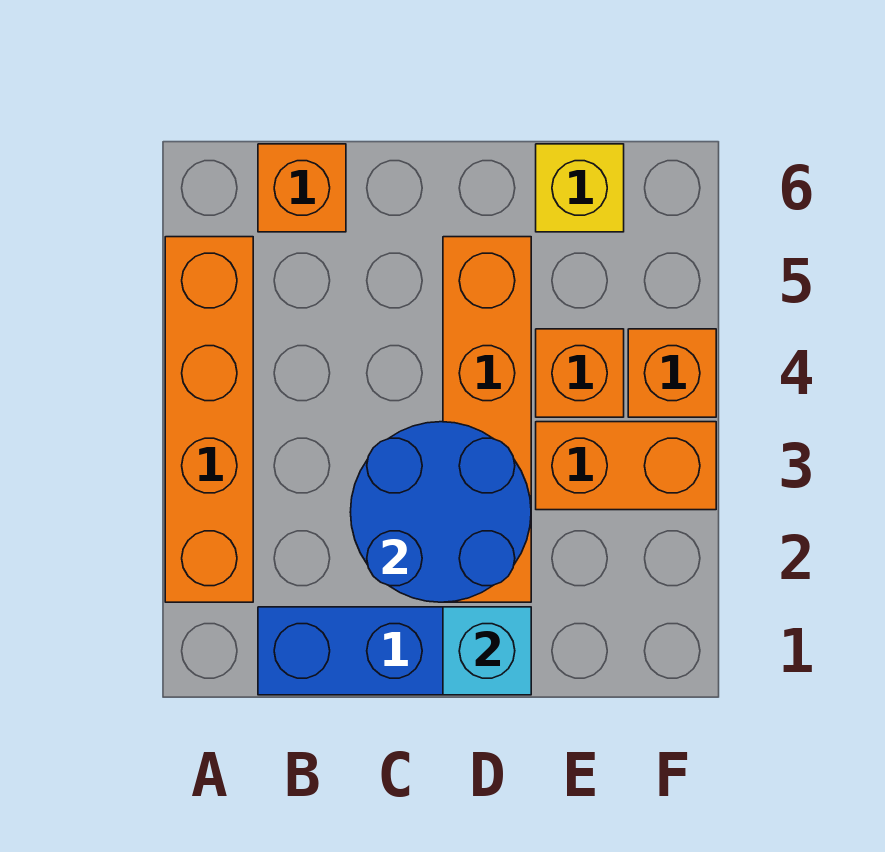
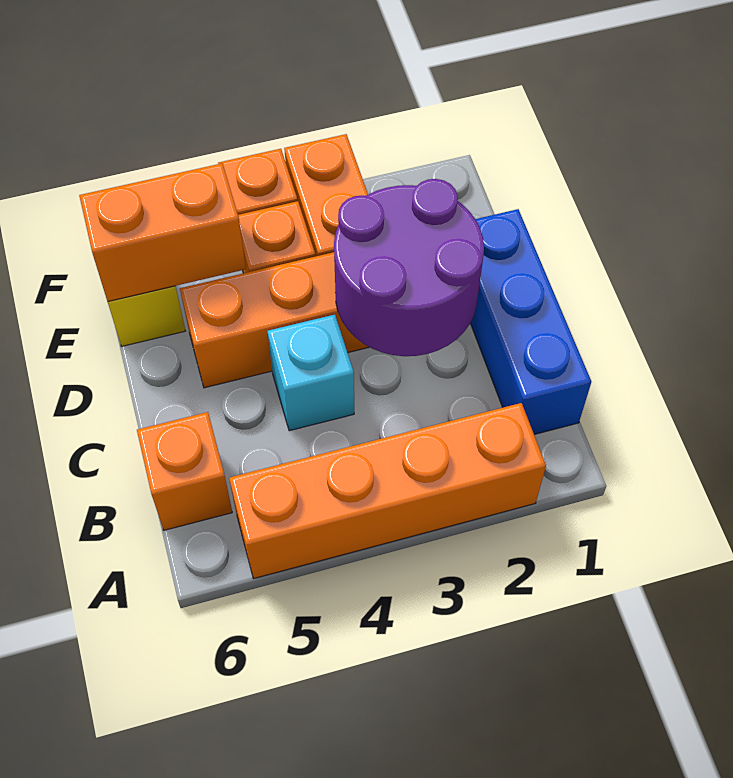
blue 2x2 round brick [350,422,531,602] -> purple 2x2 round brick [334,179,484,356]
cyan 1x1 brick [443,607,531,695] -> cyan 1x1 brick moved to [268,315,354,431]
none -> orange 1x2 brick [79,163,246,302]

